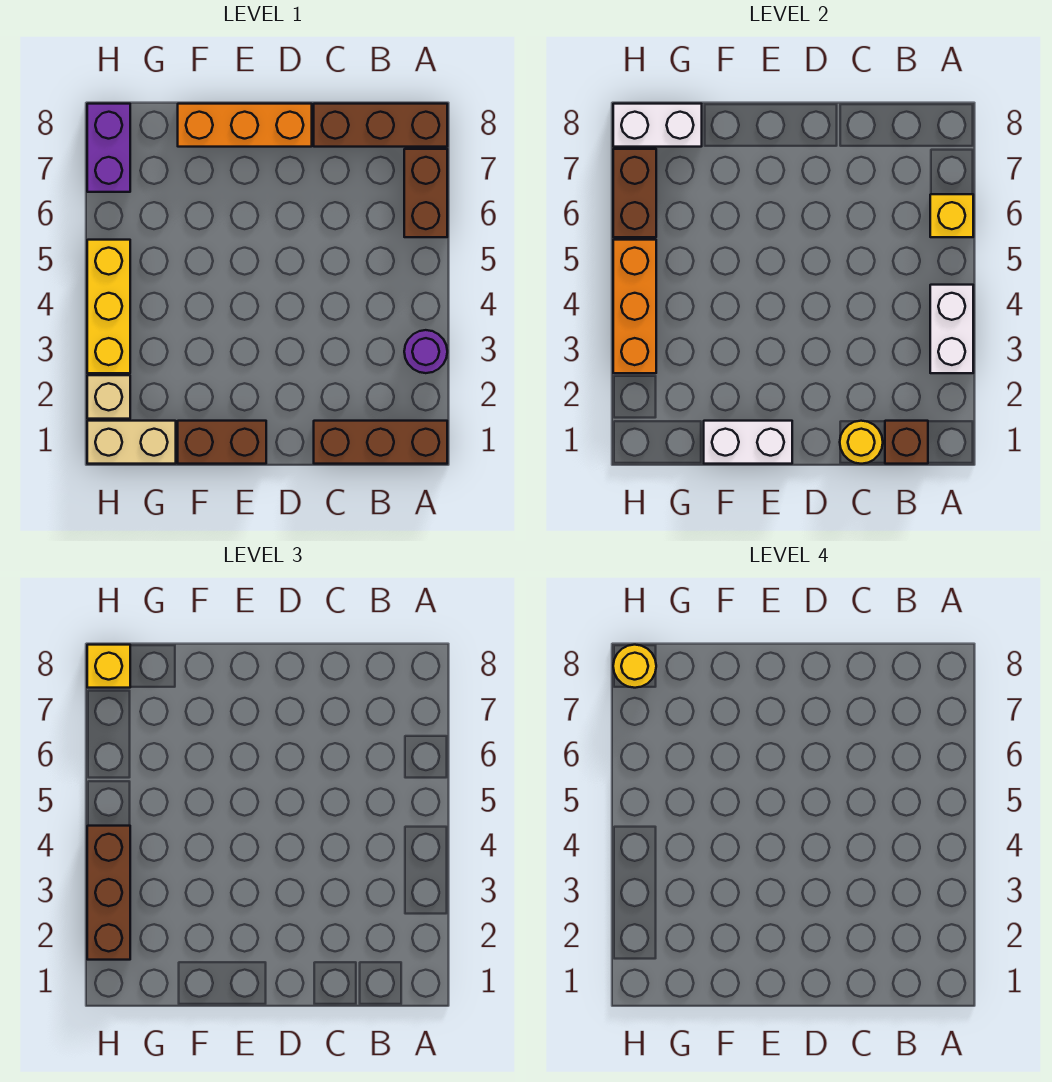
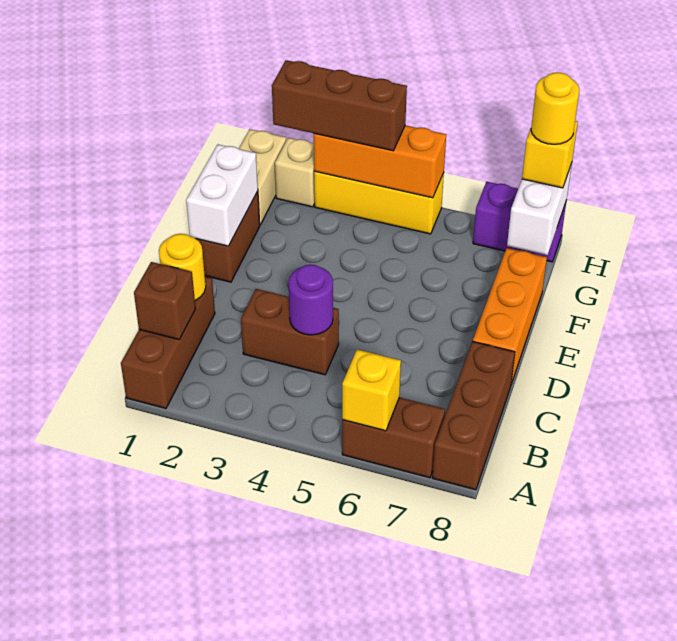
purple 1x1 round brick [404,330,447,373] -> purple 1x1 round brick moved to [289,265,333,335]
white 1x2 brick [930,285,973,373] -> none
brown 1x2 brick [613,149,656,237] -> brown 1x2 brick moved to [241,289,339,375]

